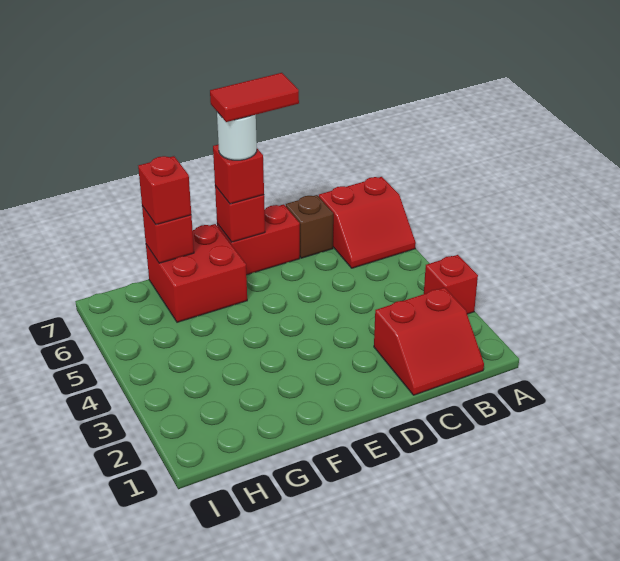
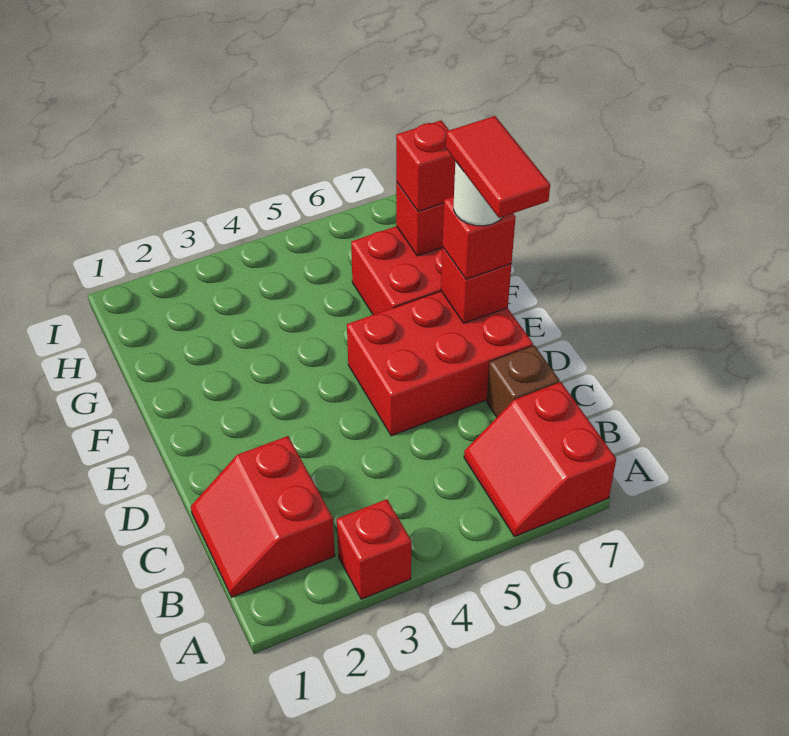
red 1x2 brick [217,204,300,275] -> red 2x3 brick [347,291,533,436]

